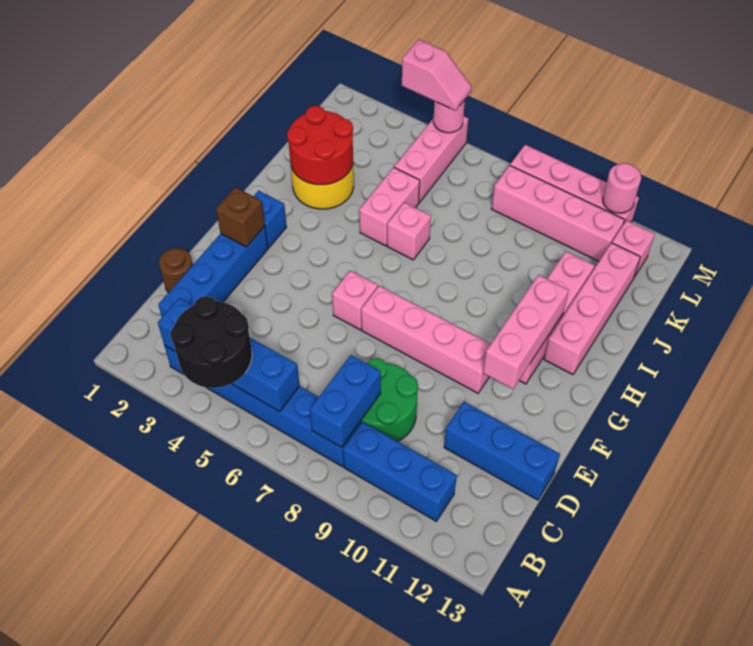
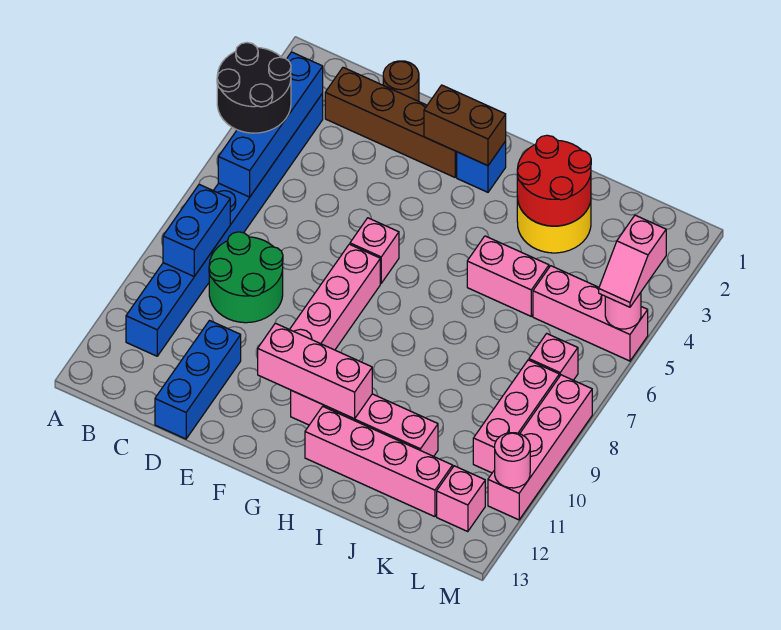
blue 1x2 brick [310,355,381,447] -> blue 1x2 brick turned to [163,184,230,276]
blue 1x4 brick [158,226,268,317] -> brown 1x4 brick [325,67,457,177]
brown 1x1 brick [216,187,265,247] -> brown 1x2 brick [424,85,506,166]
pink 1x1 brick [387,202,431,260] -> pink 1x1 brick moved to [529,334,578,380]
pink 1x4 brick [492,165,625,261] -> pink 1x3 brick [473,360,559,473]

